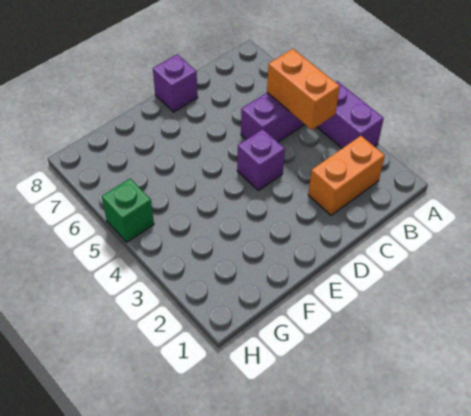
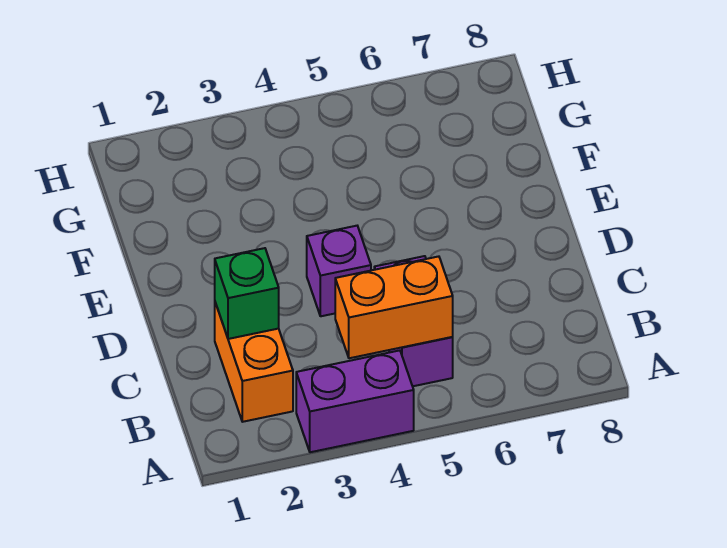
purple 1x1 brick [153,54,198,112] -> none
green 1x1 brick [102,179,154,242] -> green 1x1 brick moved to [215,248,279,339]

